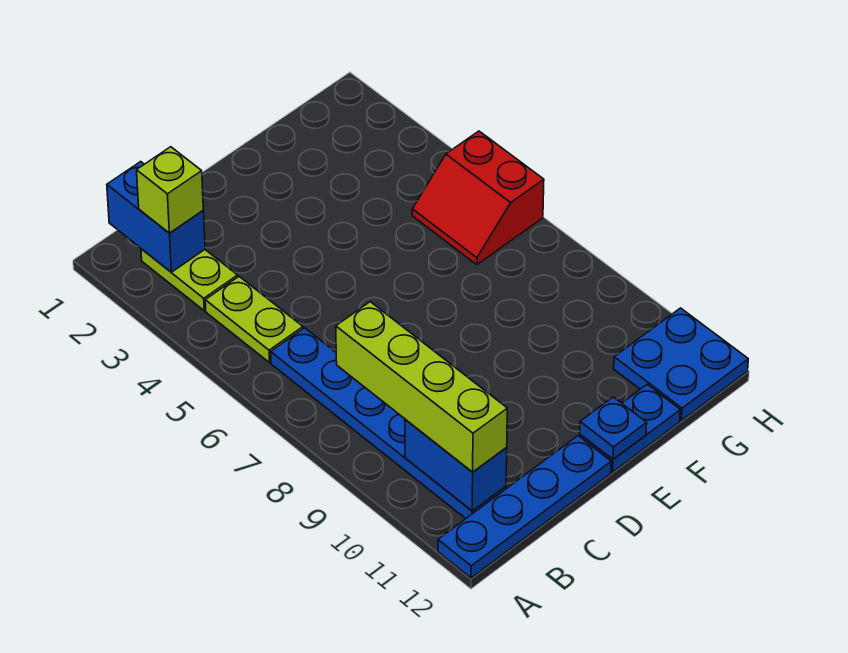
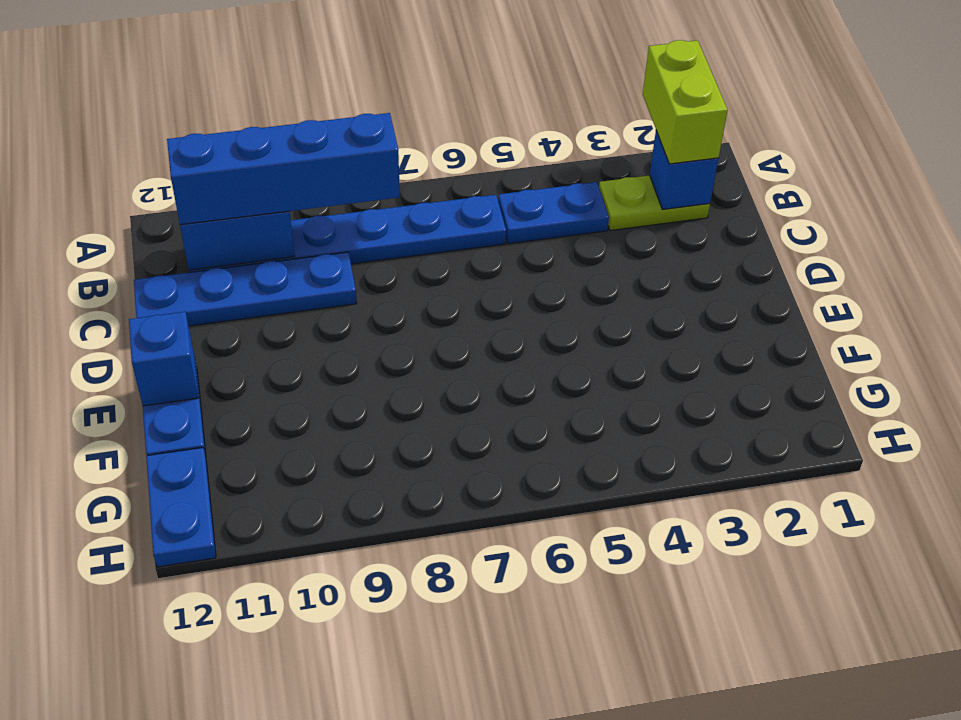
blue 1x4 plate [438,436,611,578] -> blue 1x4 plate turned to [134,252,357,326]
blue 1x2 brick [107,162,205,272] -> blue 1x1 brick [650,131,719,209]
lime 1x1 brick [137,147,203,233] -> lime 1x2 brick [643,40,728,164]
lime 1x2 plate [205,277,303,363] -> blue 1x2 plate [498,182,609,244]
lime 1x4 brick [336,302,507,472] -> blue 1x4 brick [167,113,400,225]
blue 1x1 plate [580,397,647,459] -> blue 1x1 brick [129,312,199,406]
red 2x2 slope [412,131,544,265] -> none
blue 2x2 plate [614,308,748,420] -> blue 1x2 plate [146,448,216,567]

